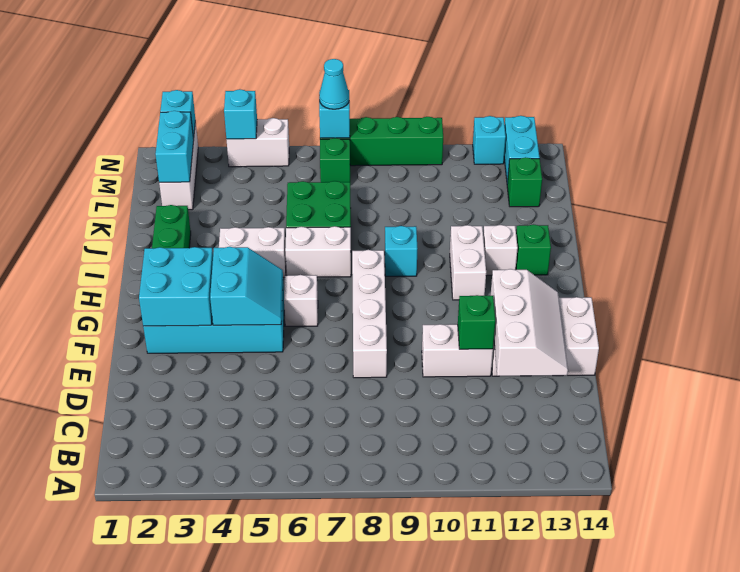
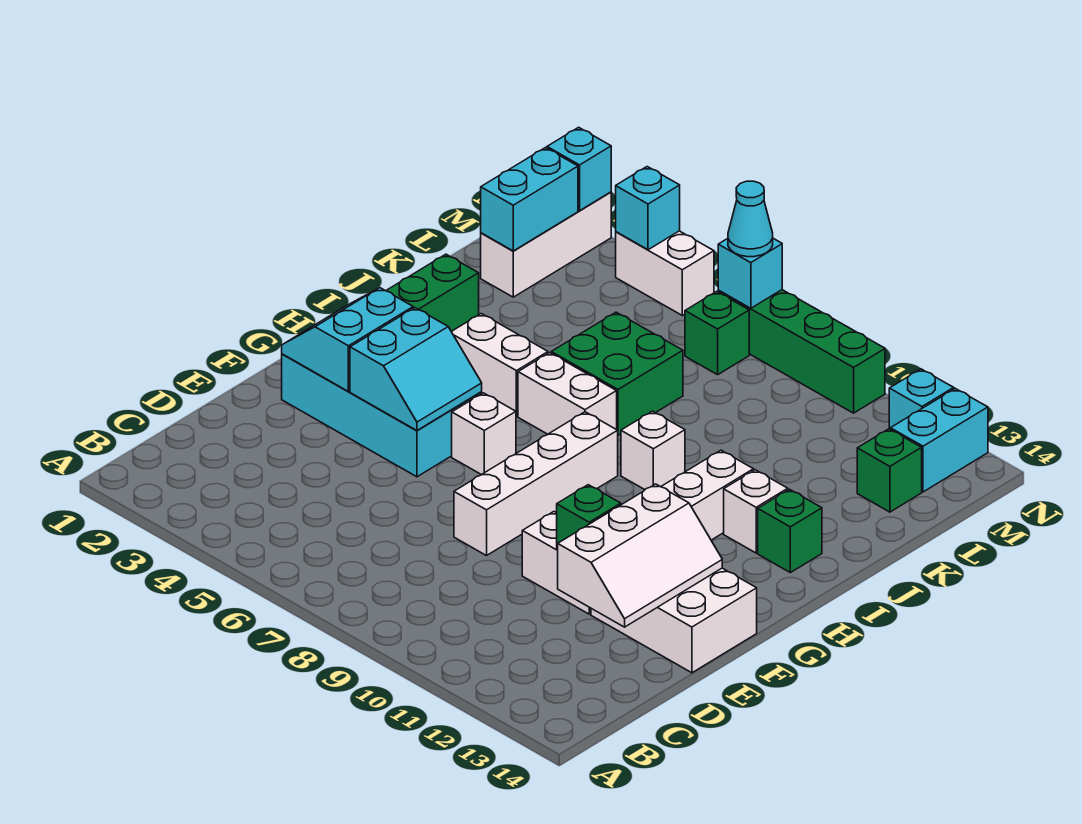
cyan 2x2 brick [139,247,213,326] -> cyan 2x2 slope [282,288,413,391]
cyan 1x1 brick [385,226,417,276] -> white 1x1 brick [621,411,685,490]

